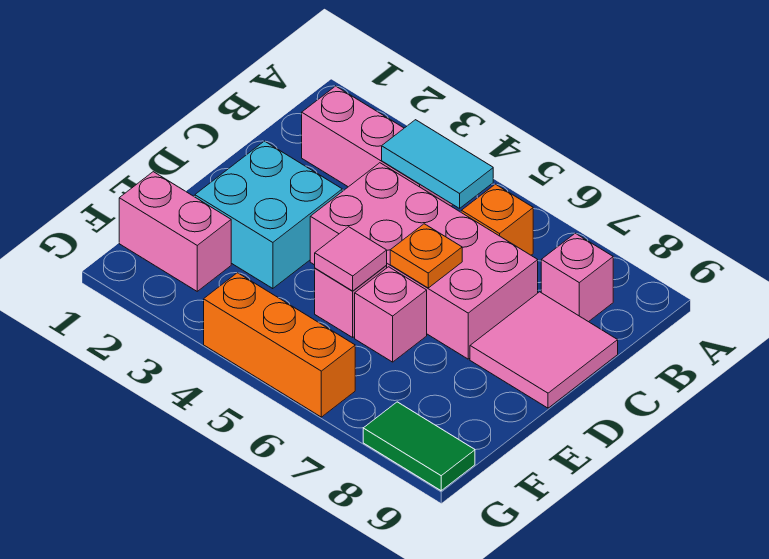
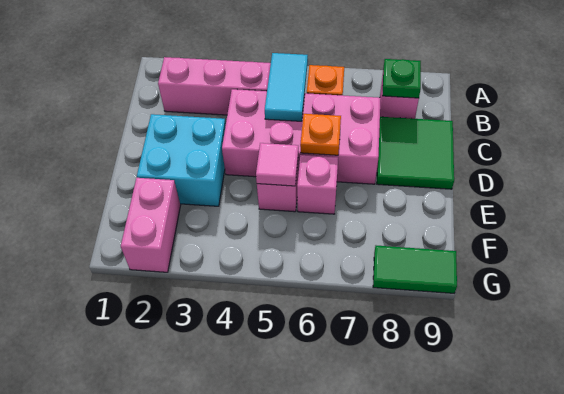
cyan 1x2 tile [382,120,493,208] -> cyan 1x2 tile turned to [265,53,308,121]
none -> green 1x1 plate [382,59,421,98]
pink 2x2 tile [470,292,618,408] -> green 2x2 tile [377,117,454,189]
pink 1x2 brick [119,172,231,291] -> pink 1x2 brick turned to [121,178,180,272]
orange 1x3 brick [204,273,355,417] -> none

